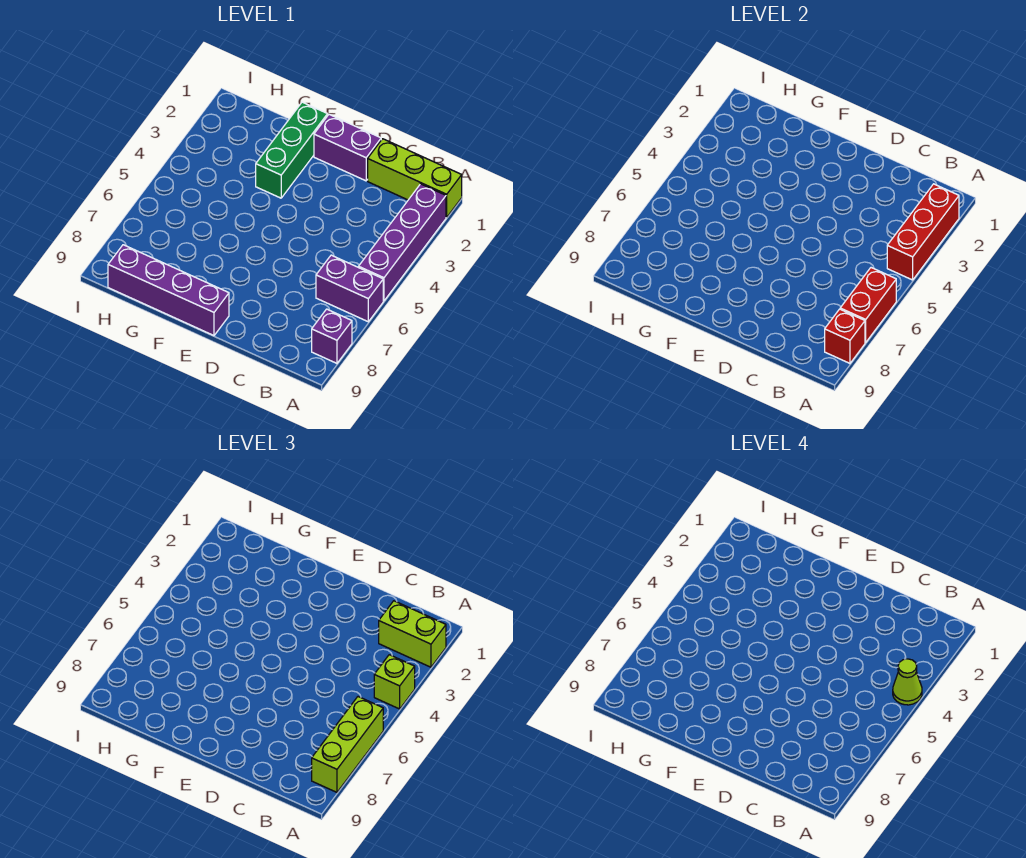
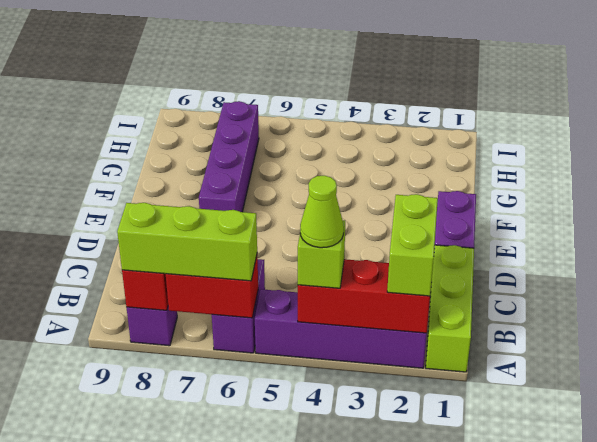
purple 1x4 brick [108,245,229,335] -> purple 1x4 brick moved to [199,101,259,212]
green 1x3 brick [256,102,328,198] -> none

